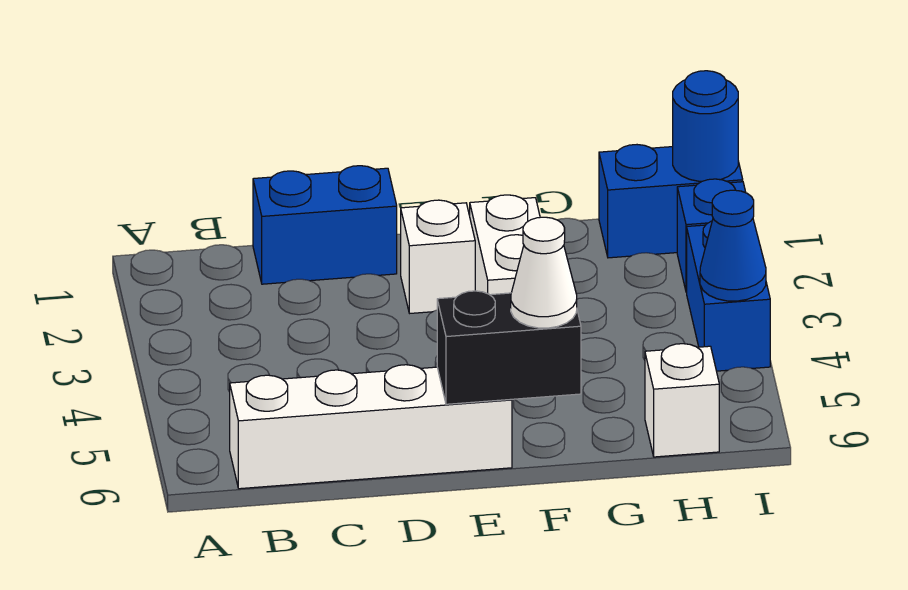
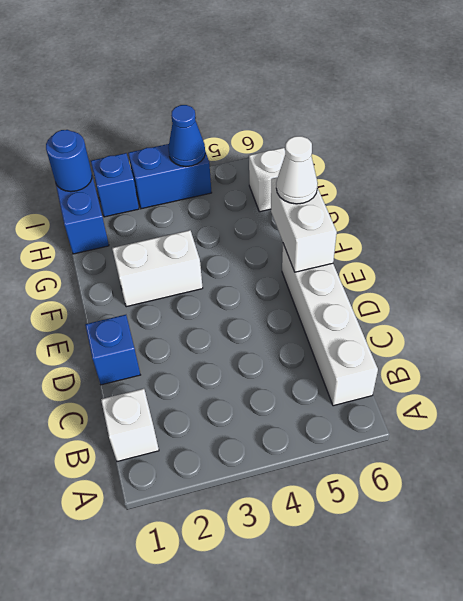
blue 1x2 brick [253,166,397,284] -> blue 1x1 brick [85,315,140,385]
white 1x1 brick [401,200,475,313] -> white 1x1 brick moved to [101,389,159,462]
black 1x2 brick [437,291,581,404] -> white 1x2 brick [271,177,337,272]

